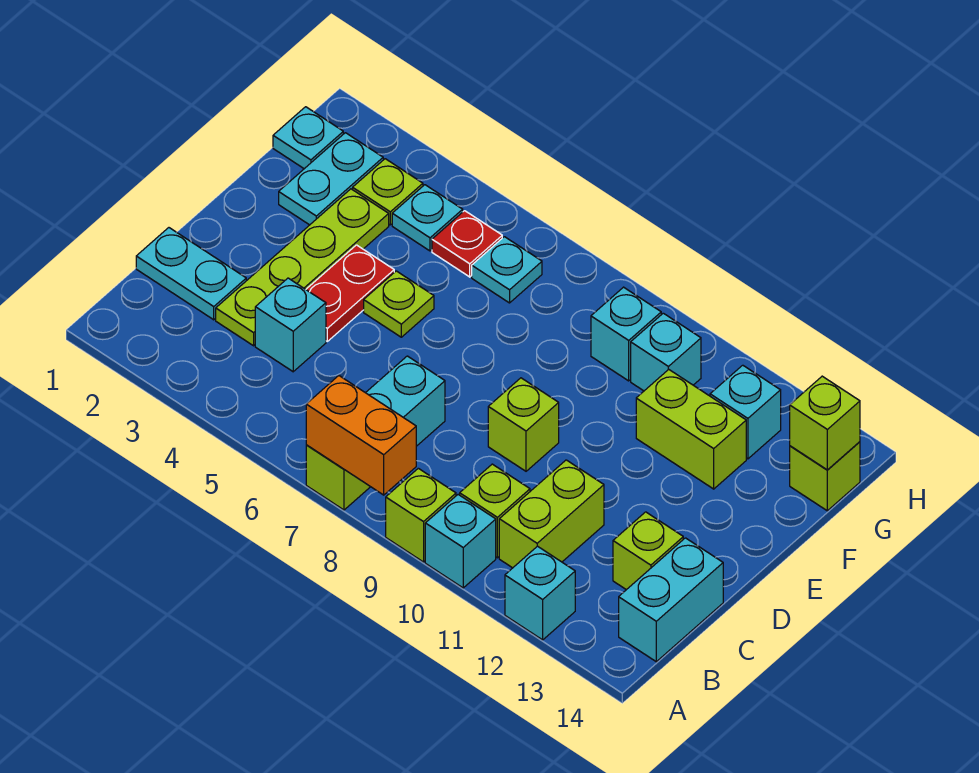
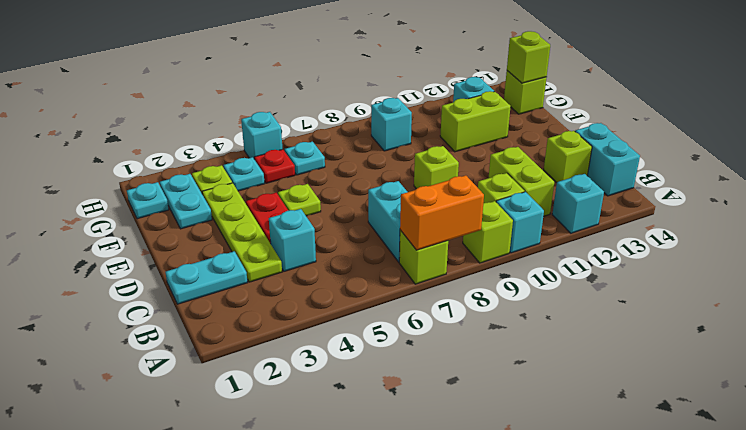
cyan 1x1 brick [631,313,701,391] -> cyan 1x1 brick moved to [241,112,282,158]

